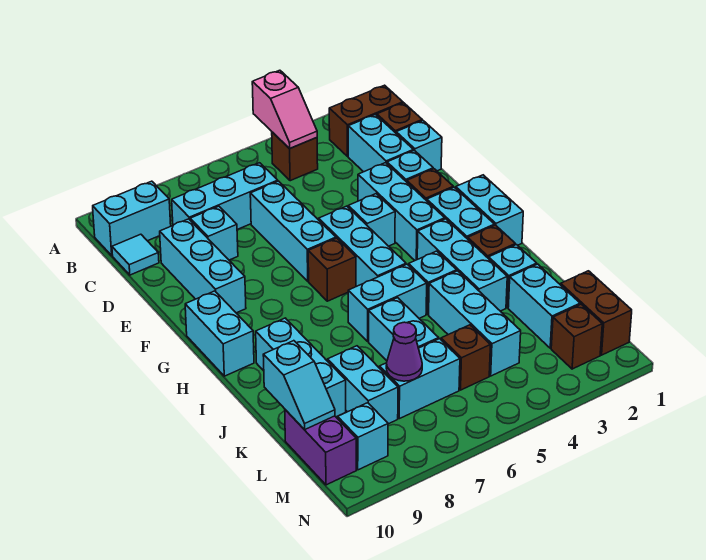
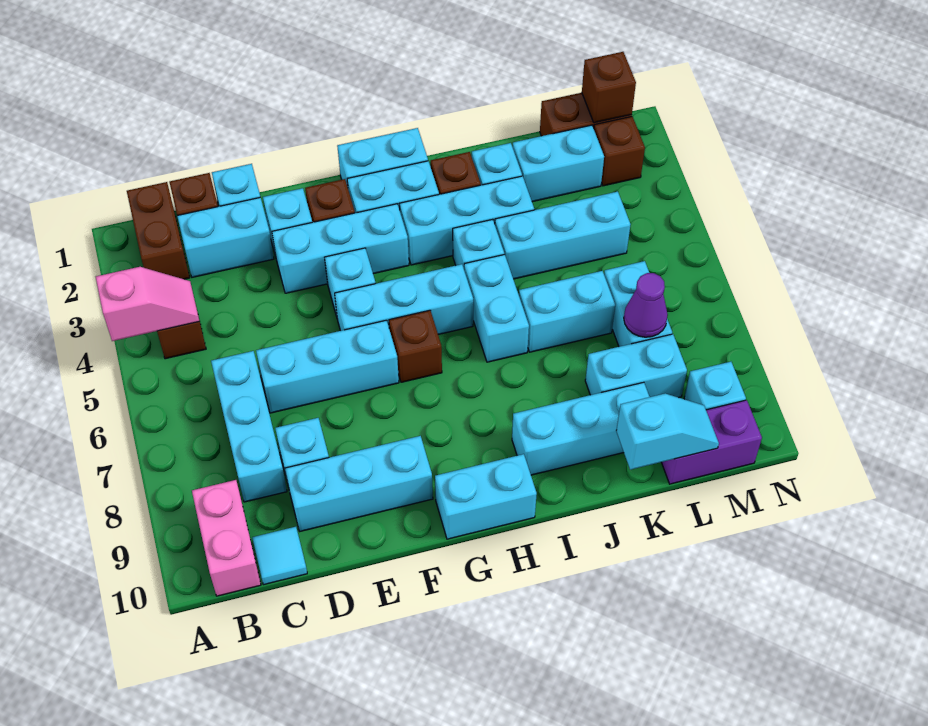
cyan 1x2 brick [93,181,171,256] -> pink 1x2 brick [192,480,261,596]
brown 1x1 brick [441,325,490,390] -> brown 1x1 brick moved to [582,52,636,123]

